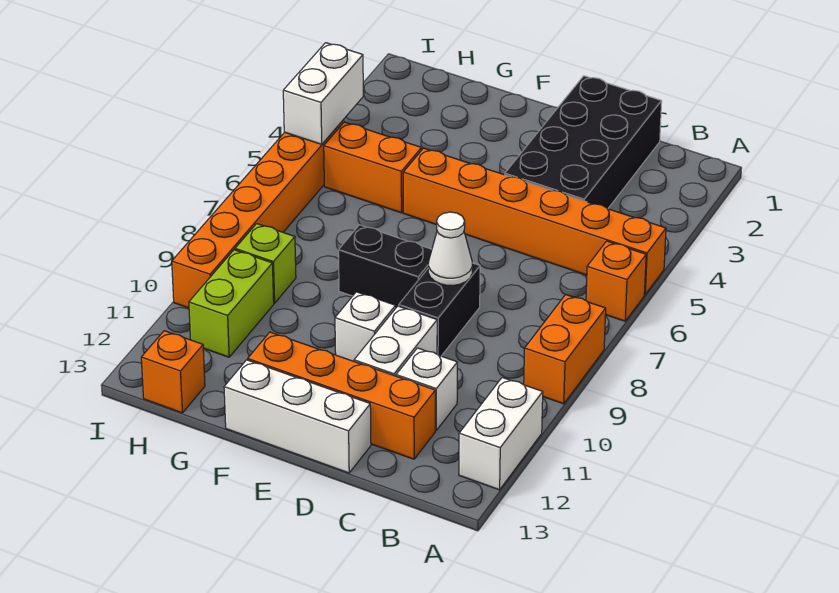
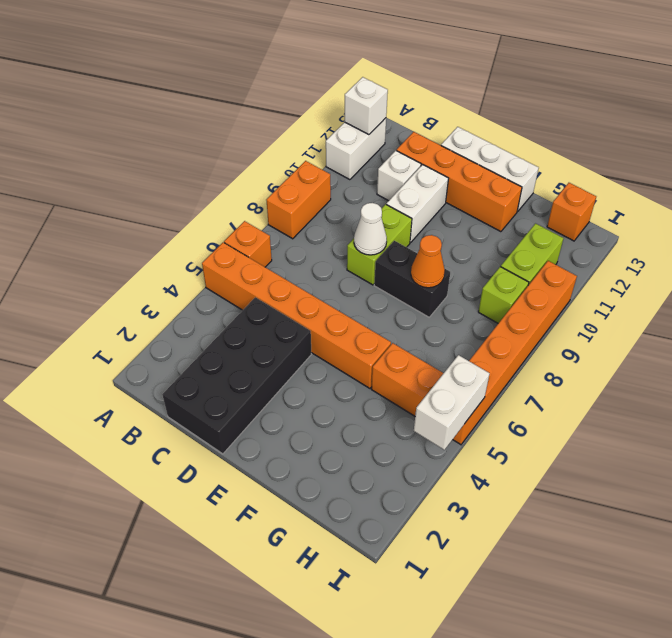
black 1x2 brick [399,263,480,356] -> lime 1x2 brick [347,204,412,285]
white 1x1 brick [335,292,396,361] -> white 1x1 brick moved to [344,77,388,135]
none -> orange 1x1 cone [411,235,445,288]

